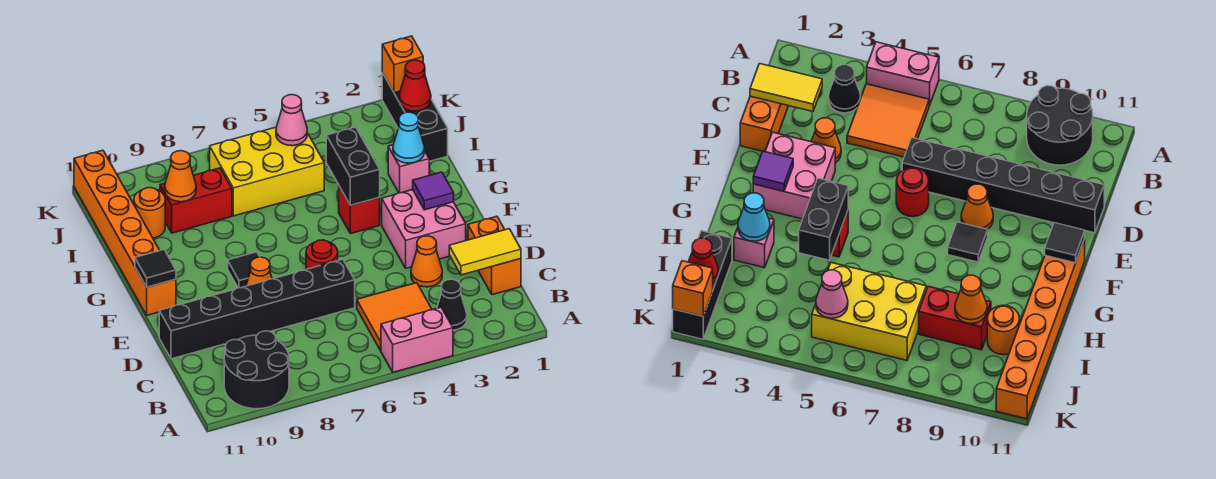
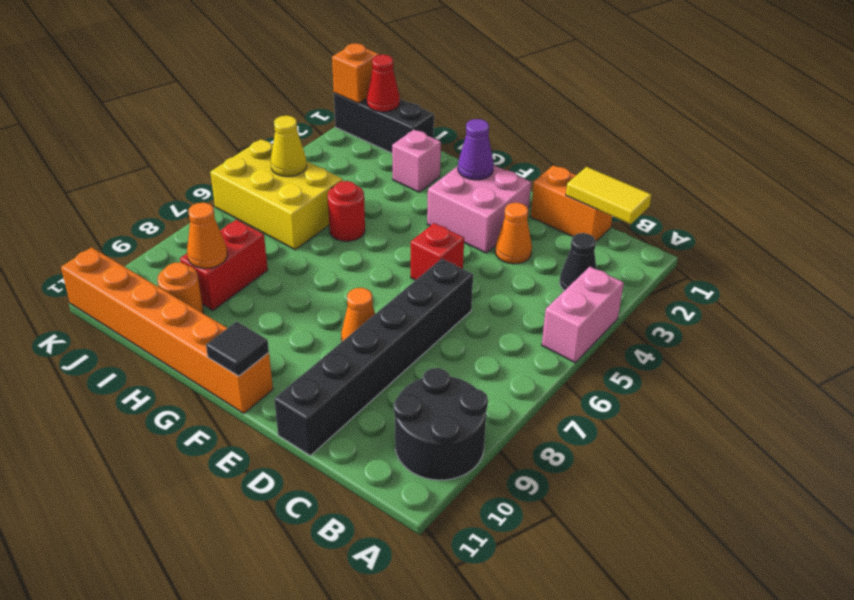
orange 2x2 tile [357,283,432,351] -> none
yellow 1x2 tile [449,229,521,275] -> yellow 1x2 tile turned to [566,167,651,224]
red 1x1 round brick [306,240,338,269] -> red 1x1 round brick moved to [328,181,365,241]
purple 1x1 tile [413,172,454,210] -> purple 1x1 cone [458,119,494,180]
black 1x1 tile [228,252,260,288] -> none
red 1x1 brick [339,186,380,234] -> red 1x1 brick moved to [411,223,464,280]
black 1x2 brick [326,127,380,205] -> none
cyan 1x1 cone [393,112,424,163] -> none
yellow 2x3 brick [210,127,324,216] -> yellow 2x3 brick turned to [210,139,343,250]
pink 1x1 cone [276,95,307,146] -> yellow 1x1 cone [271,116,307,177]

